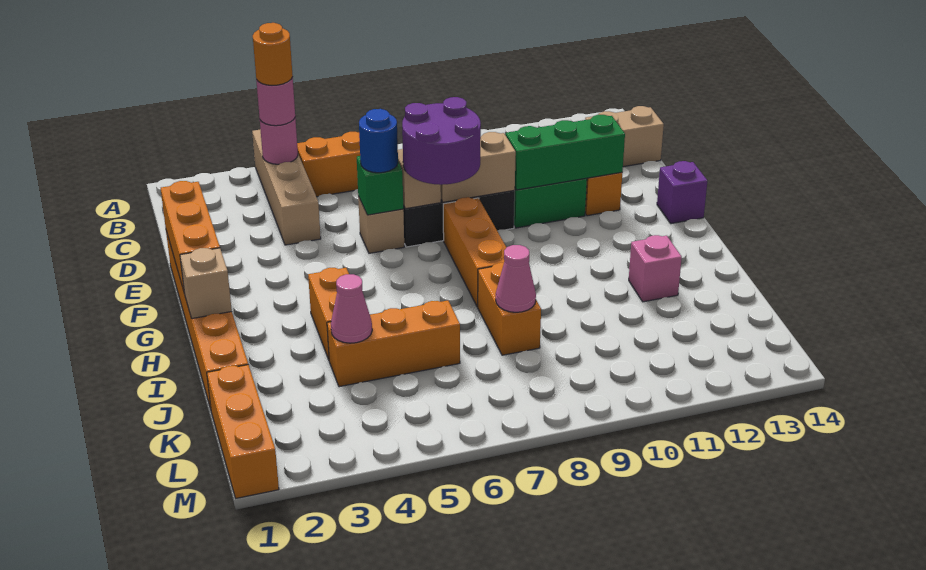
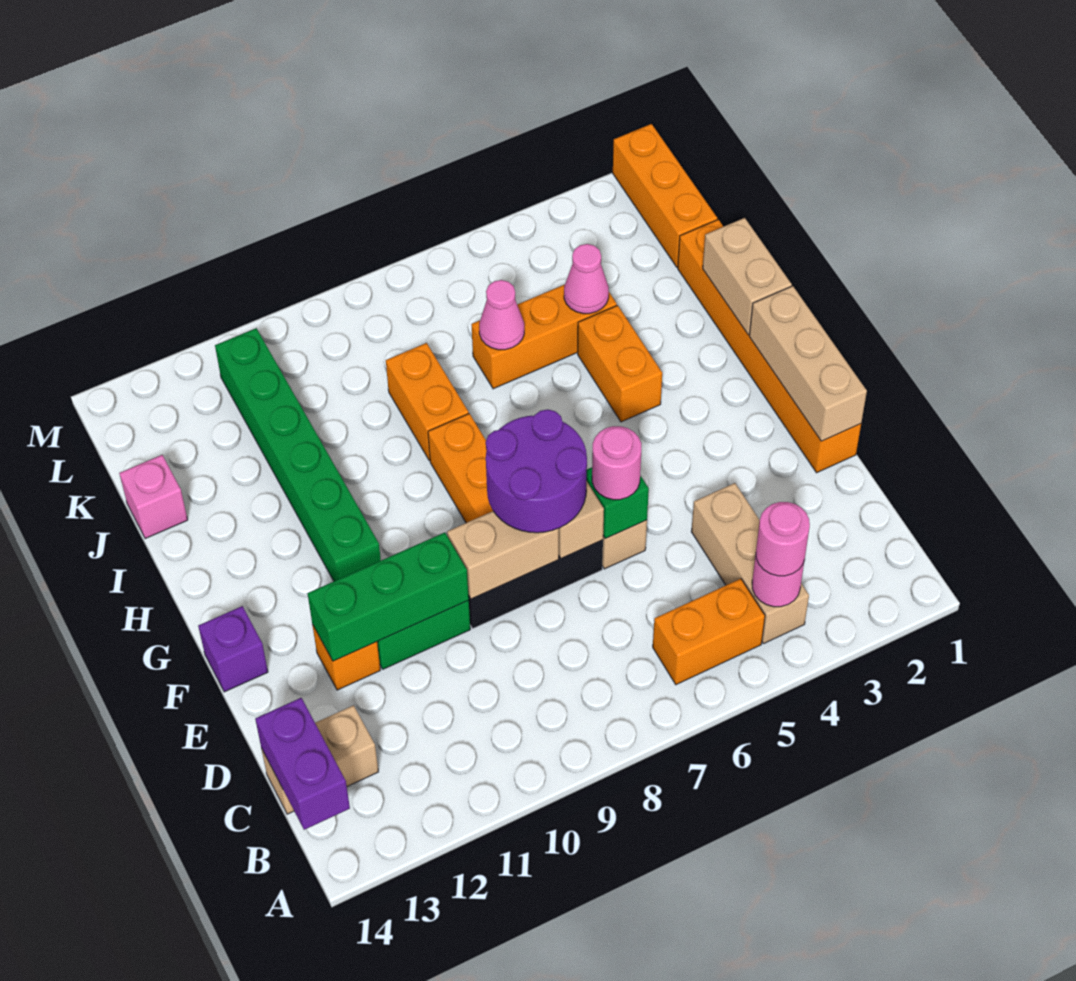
tan 1x4 brick [252,130,321,245] -> tan 1x3 brick [691,483,809,644]
orange 1x1 round brick [253,23,293,85] -> none
none -> purple 1x2 brick [255,698,350,830]
orange 1x3 brick [161,181,220,291] -> tan 1x3 brick [749,286,867,441]
blue 1x1 round brick [359,109,398,173] -> pink 1x1 round brick [592,426,641,500]
none -> green 1x6 brick [215,328,381,581]
tan 1x1 brick [180,248,232,319] -> tan 1x2 brick [703,218,792,335]
pink 1x1 brick [629,235,682,302] -> pink 1x1 brick moved to [119,455,188,539]
pink 1x1 cone [496,245,536,312] -> pink 1x1 cone moved to [479,280,524,350]

